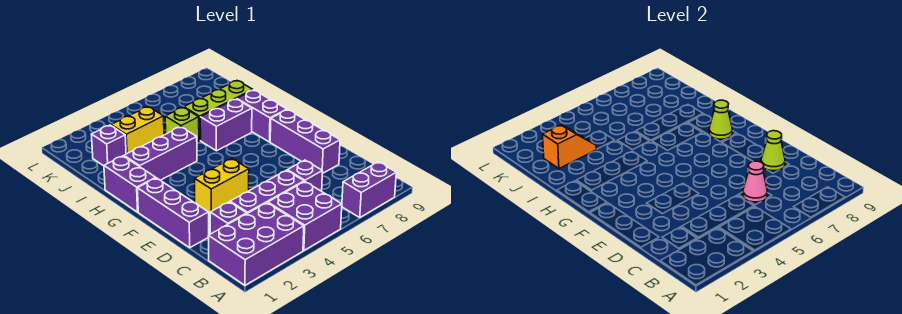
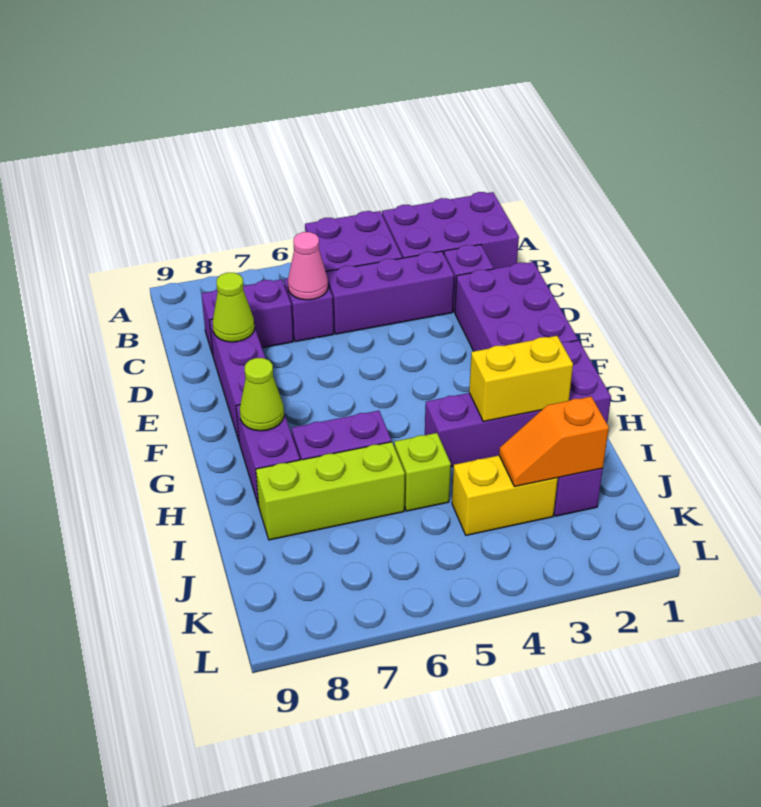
purple 1x2 brick [342,162,396,217] -> purple 1x2 brick moved to [201,279,293,355]
purple 1x3 brick [137,178,209,248] -> purple 2x3 brick [455,262,578,351]
yellow 1x2 brick [195,159,249,213] -> yellow 1x2 brick moved to [469,336,573,422]

